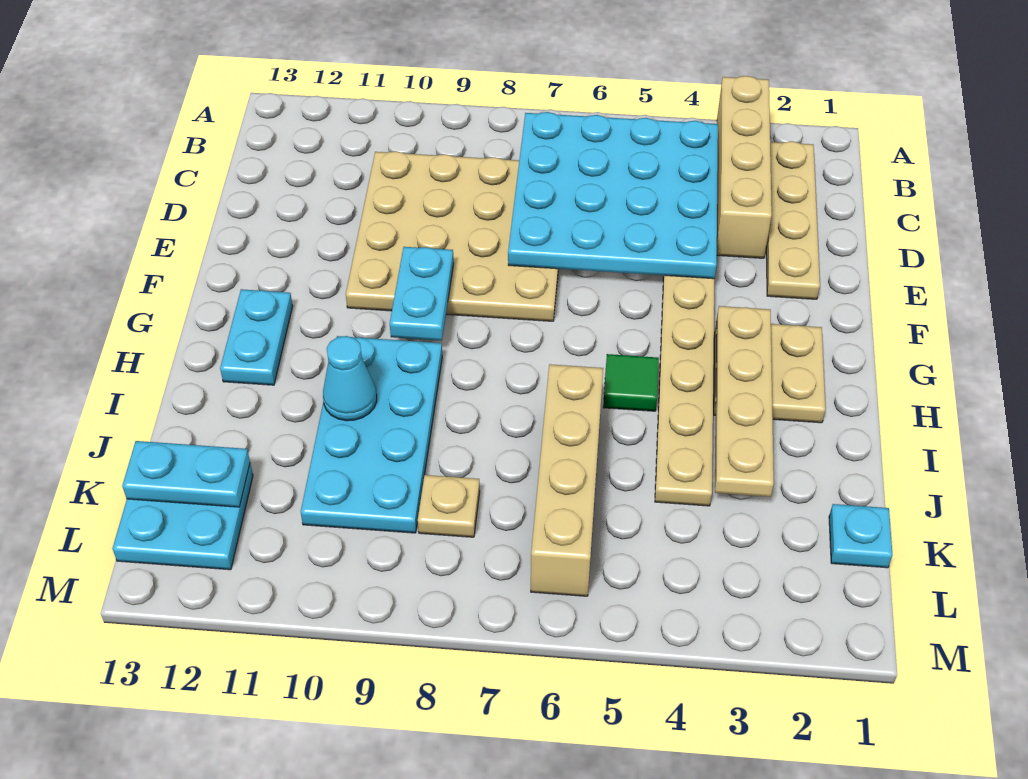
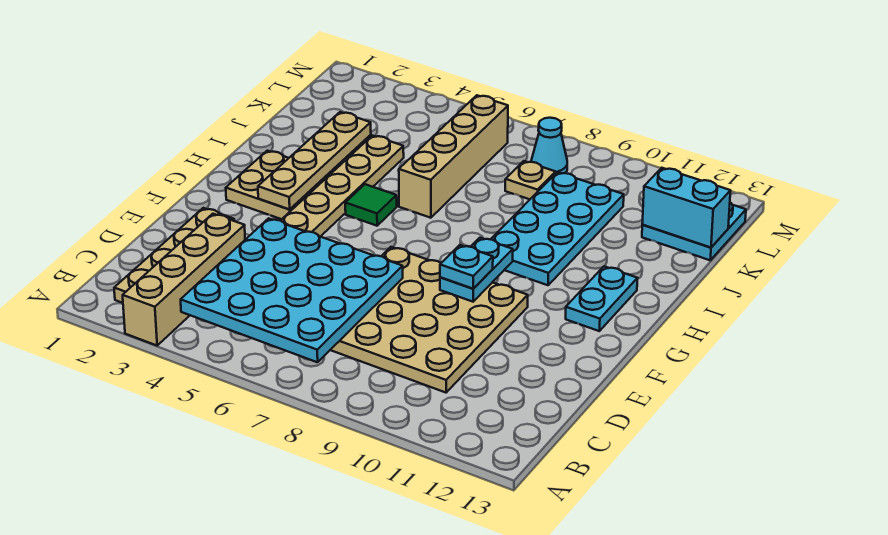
cyan 1x1 cone [323,336,377,421] -> cyan 1x1 cone moved to [531,118,567,173]
cyan 1x1 plate [829,504,892,568] -> cyan 1x1 plate moved to [440,245,493,289]
cyan 1x2 plate [122,441,250,507] -> cyan 1x2 brick [642,168,730,247]

